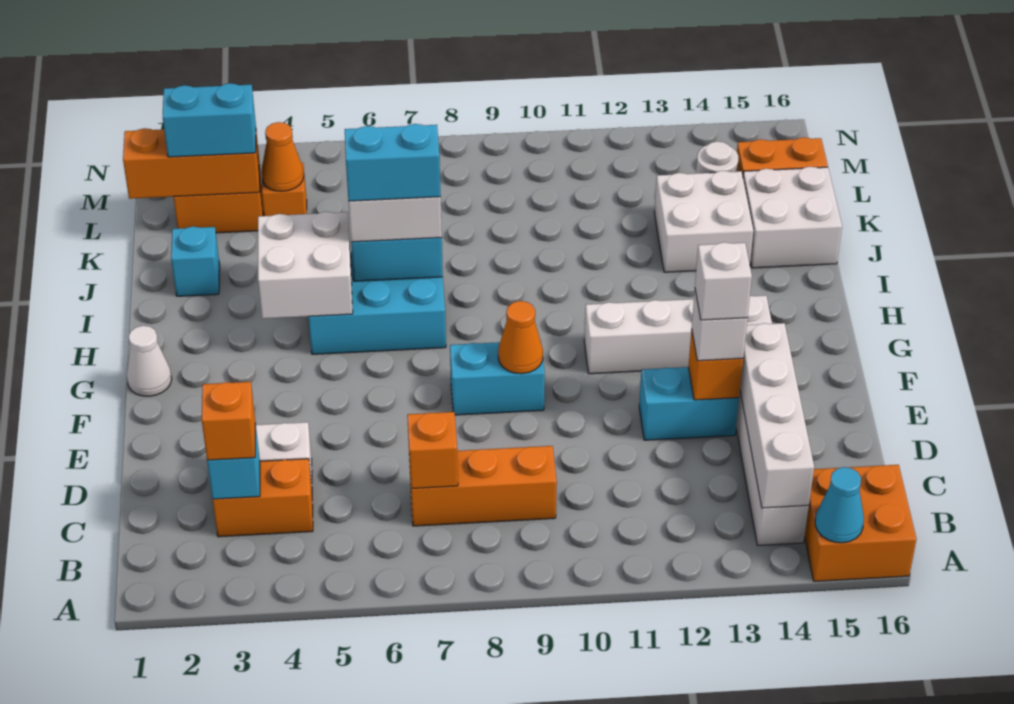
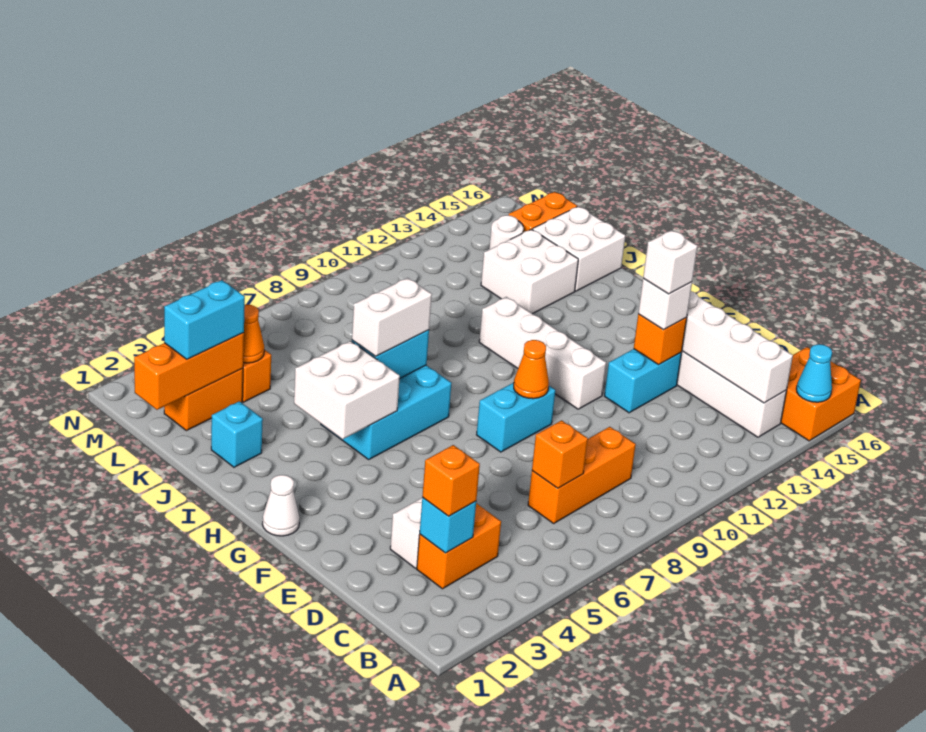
white 1x4 brick [584,295,772,374] -> white 1x4 brick turned to [479,297,606,409]
cyan 1x2 brick [345,124,441,201] -> none

